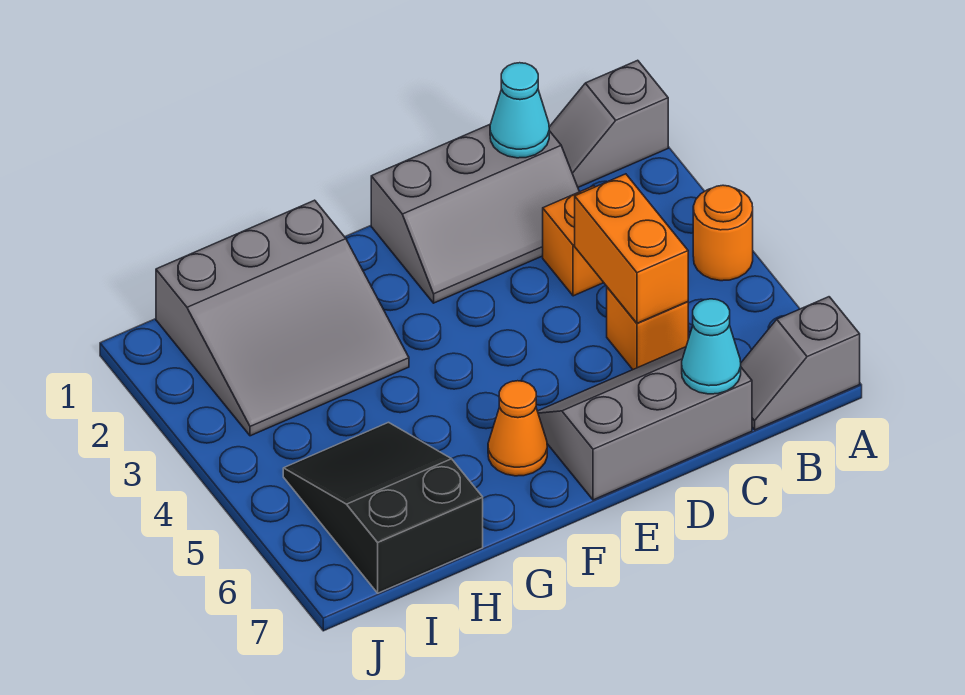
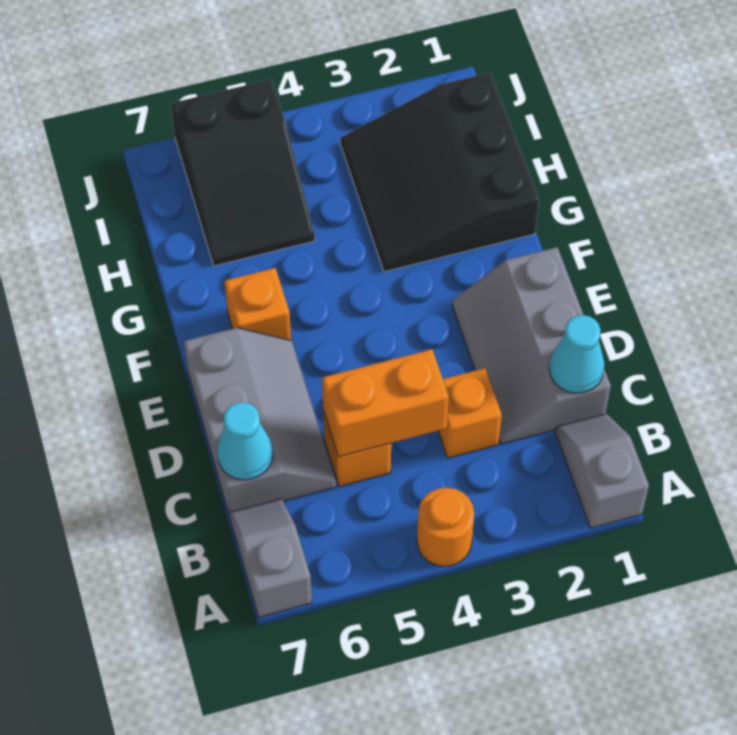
orange 1x1 cone [488,381,547,476] -> orange 1x1 brick [224,268,291,340]
grey 3x3 slope [156,200,409,436] -> black 3x3 slope [340,73,539,272]
black 2x3 slope [283,422,483,593] -> black 2x3 slope turned to [171,79,315,266]

